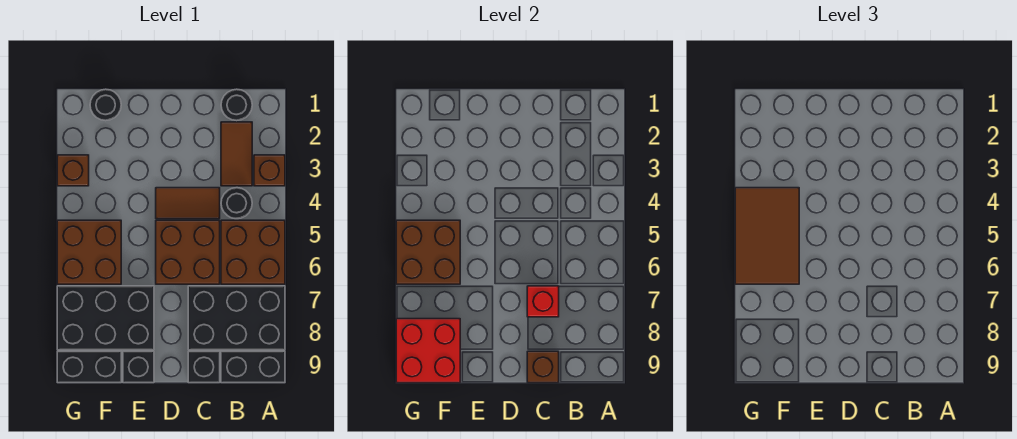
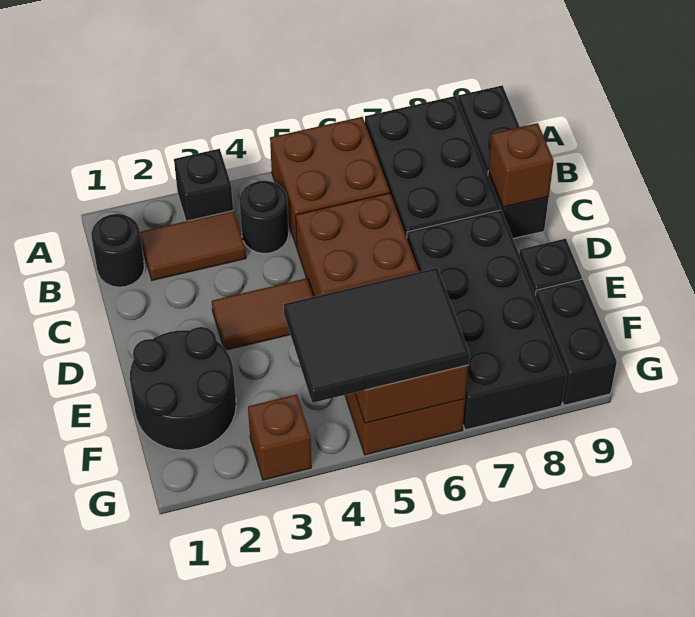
brown 1x1 brick [254,155,285,186] -> black 1x1 brick [174,149,233,221]
brown 1x2 tile [156,188,220,219] -> brown 1x2 tile turned to [212,278,313,350]
red 1x1 brick [527,286,559,317] -> none
black 2x3 brick [57,286,154,350] -> black 2x4 brick [407,210,567,430]
black 1x1 round brick [90,89,121,121] -> black 2x2 round brick [130,327,236,450]
brown 2x3 tile [735,188,799,284] -> black 2x3 tile [284,268,469,403]
red 2x2 brick [396,319,460,383] -> none

